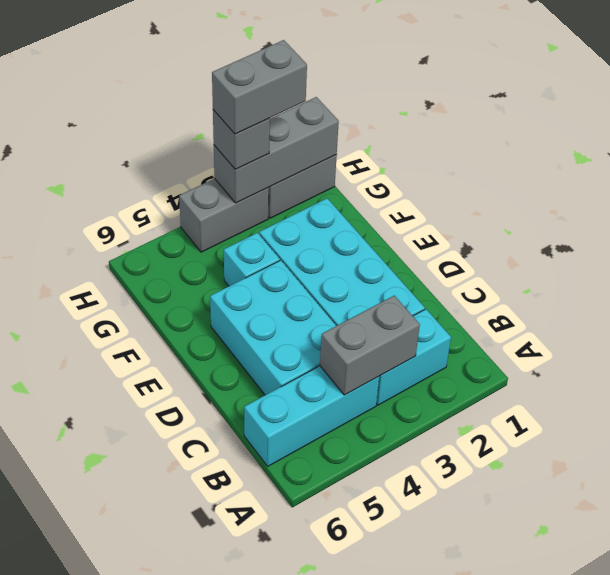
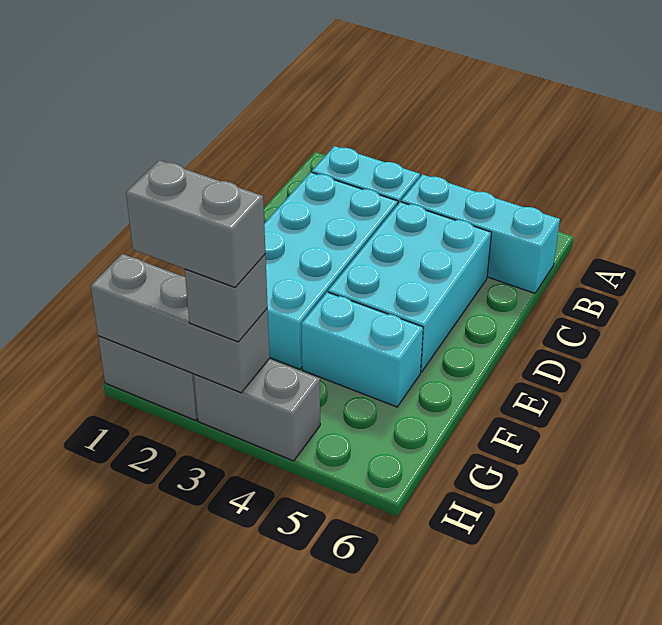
grey 1x2 brick [320,296,420,395] -> none
cyan 1x1 brick [224,233,280,286] -> cyan 1x2 brick [301,292,423,407]

